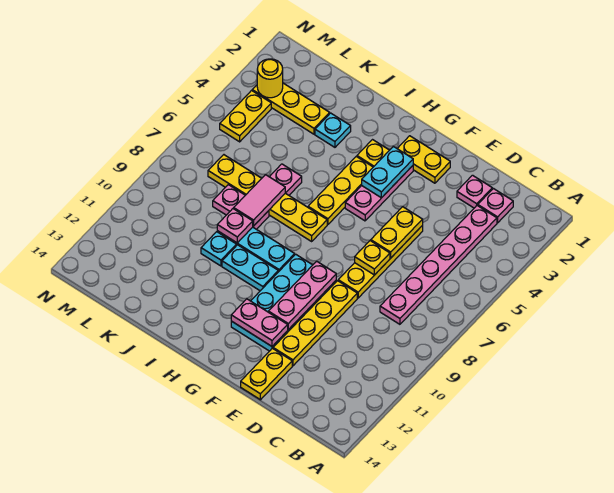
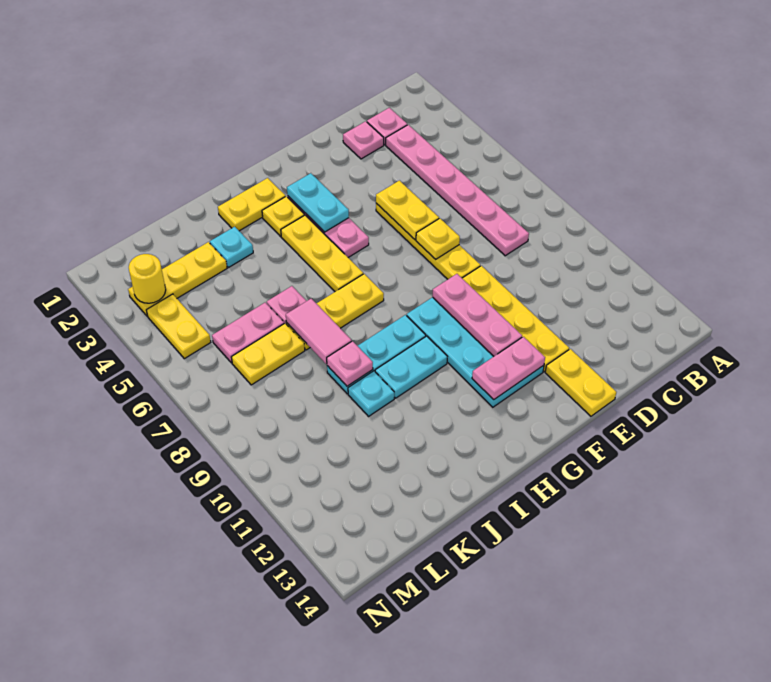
yellow 1x2 plate [397,136,450,183] -> yellow 1x2 plate moved to [218,178,285,231]
pink 1x2 plate [213,185,269,229] -> pink 1x2 plate moved to [212,302,284,363]

